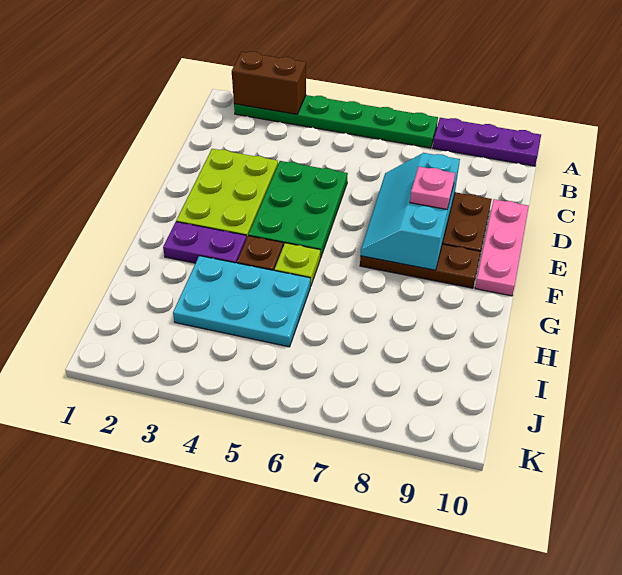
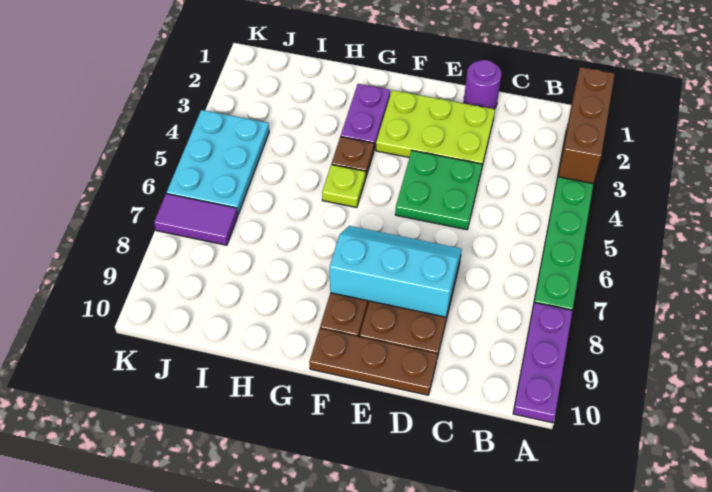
brown 1x2 brick [232,52,306,114] -> brown 1x3 brick [558,67,615,184]
none -> purple 1x1 round brick [464,60,501,109]
green 2x3 plate [249,161,348,258] -> green 2x2 plate [395,151,482,230]
pink 1x3 plate [475,199,529,296] -> brown 1x3 plate [309,329,438,395]
pink 1x1 plate [410,167,455,209] -> none
cyan 2x3 plate [173,256,310,347] -> cyan 2x3 plate moved to [167,110,269,215]
none -> purple 1x2 tile [154,194,238,245]

